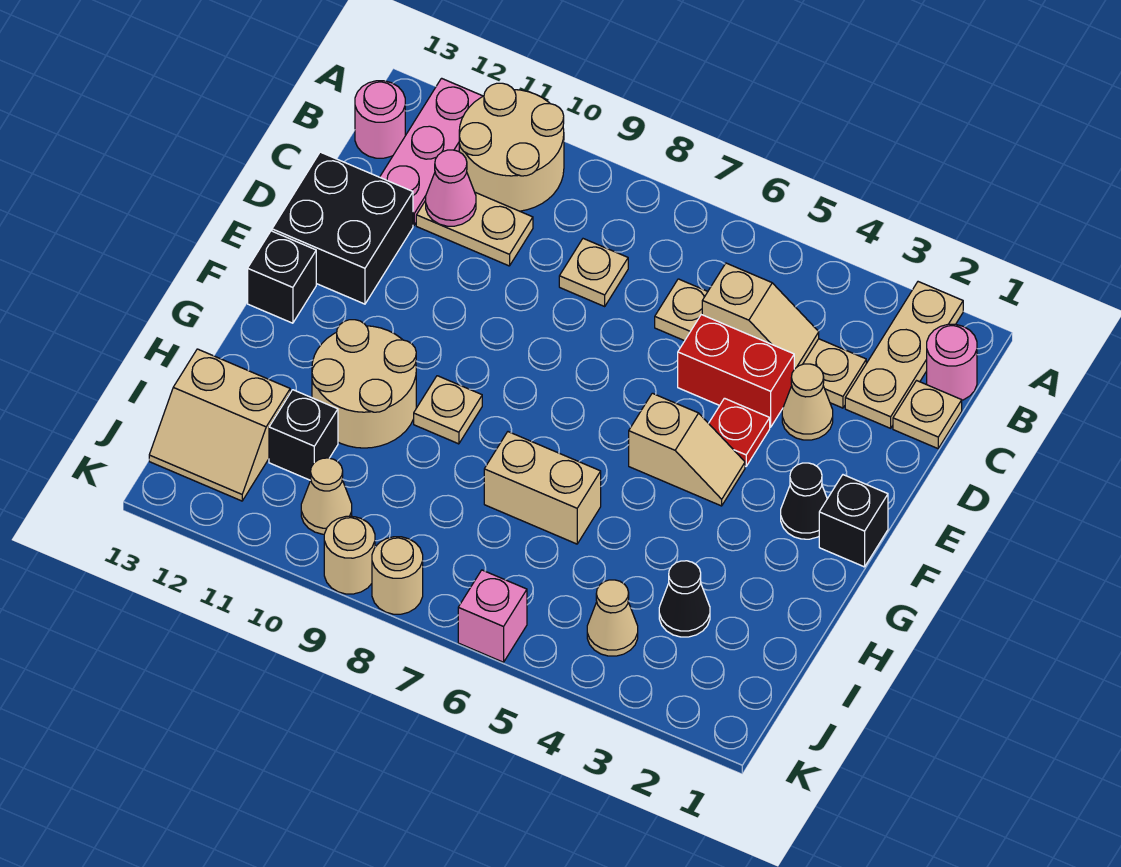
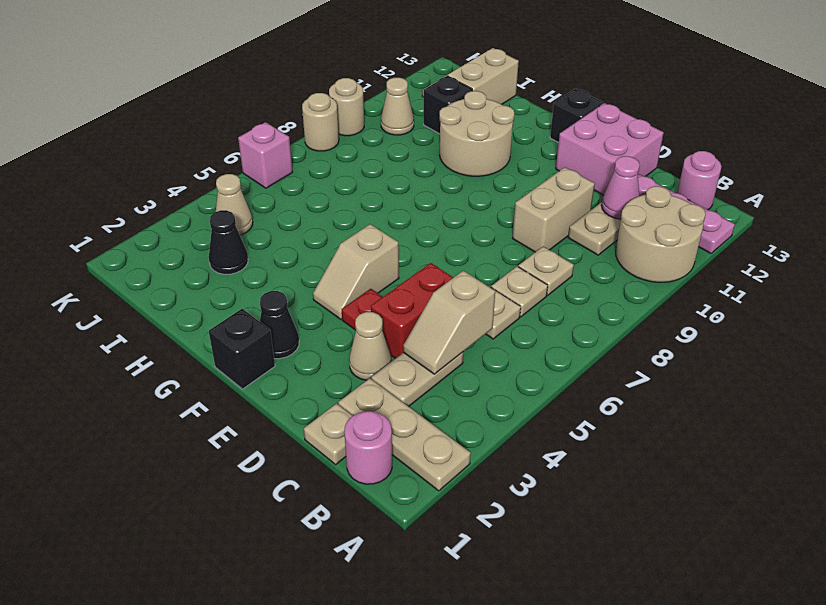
black 2x2 brick [272,152,413,304] -> pink 2x2 brick [556,103,664,195]
tan 1x1 plate [414,376,482,444] -> tan 1x1 plate moved to [491,266,548,317]
tan 1x2 brick [484,432,601,544] -> tan 1x2 brick moved to [513,167,595,252]

